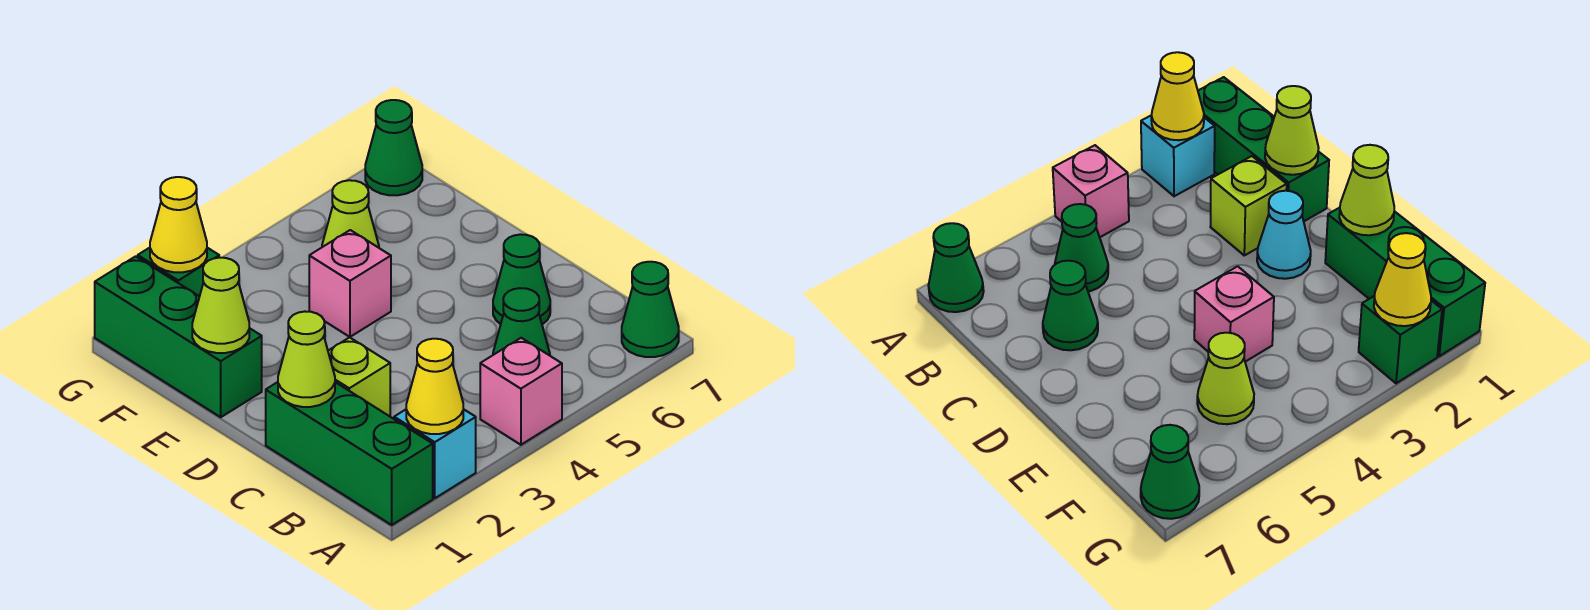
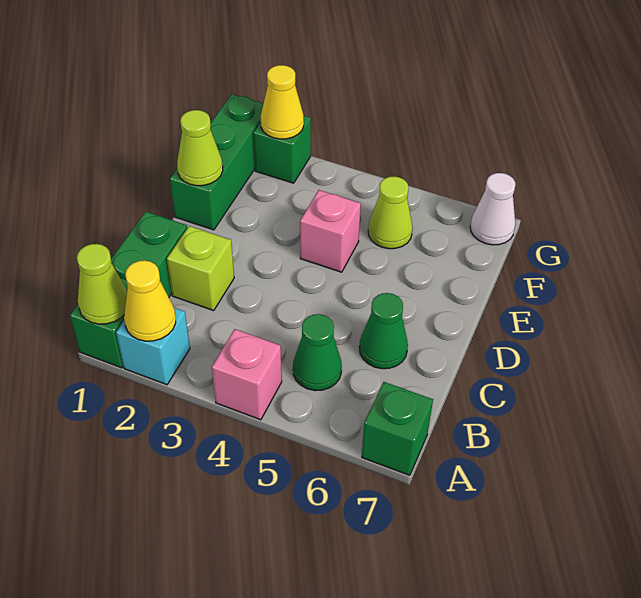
green 1x1 cone [622,262,679,357] -> green 1x1 brick [362,382,433,475]
lime 1x1 cone [278,312,335,407] -> lime 1x1 cone moved to [77,244,127,324]
cyan 1x1 cone [1257,191,1311,279] -> none
green 1x1 cone [365,100,422,195] -> white 1x1 cone [470,173,515,245]

